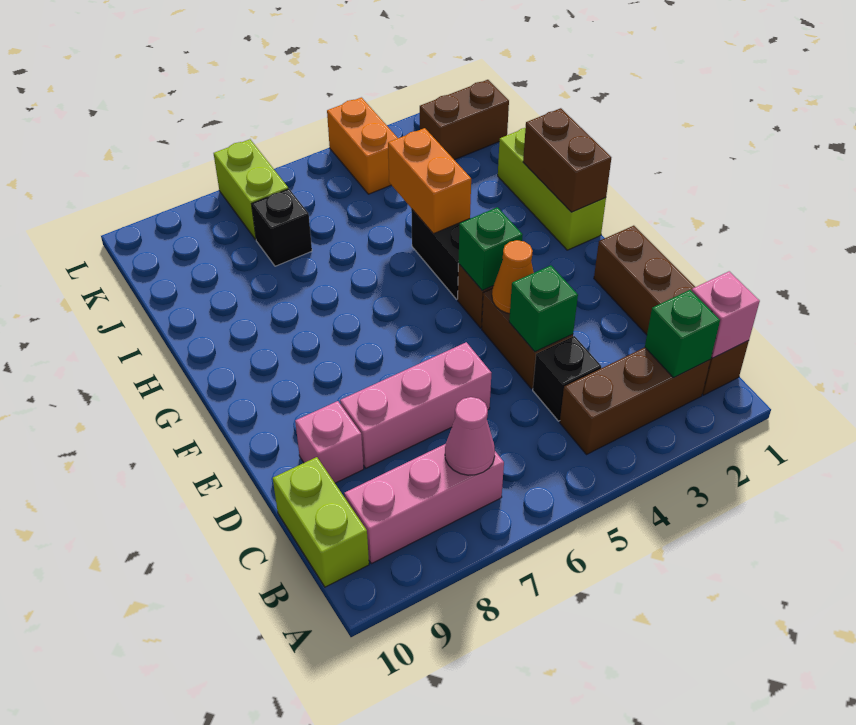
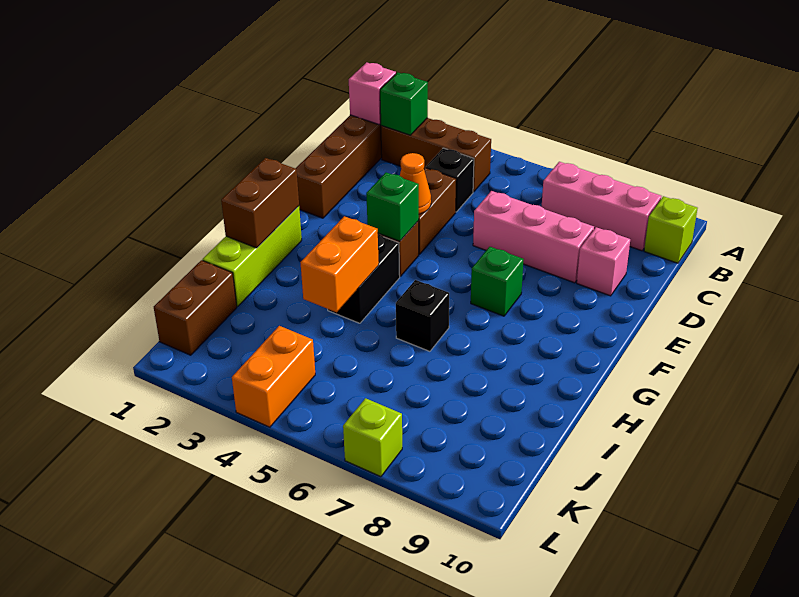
pink 1x1 cone [445,397,495,475] -> none
lime 1x2 brick [273,457,369,587] -> lime 1x1 brick [644,196,698,263]
green 1x1 brick [509,265,578,352] -> green 1x1 brick moved to [471,247,524,316]
black 1x1 brick [252,189,312,266] -> black 1x1 brick moved to [396,280,449,351]
brown 1x2 brick [420,80,509,160] -> brown 1x2 brick turned to [154,260,237,355]
lime 1x2 brick [214,139,288,240] -> lime 1x1 brick [343,398,402,477]

